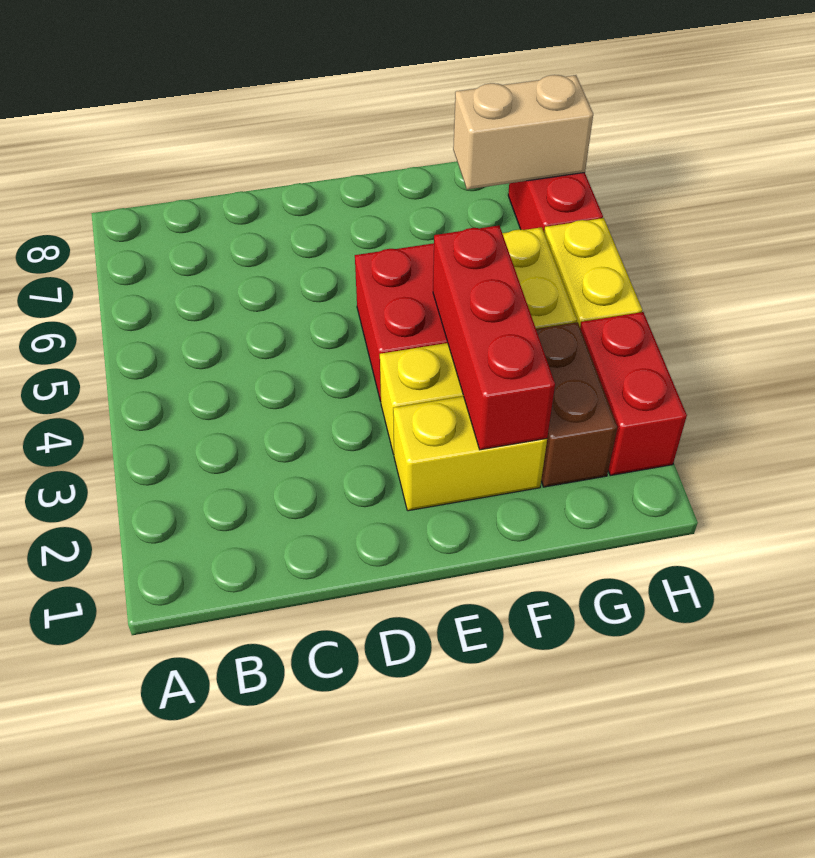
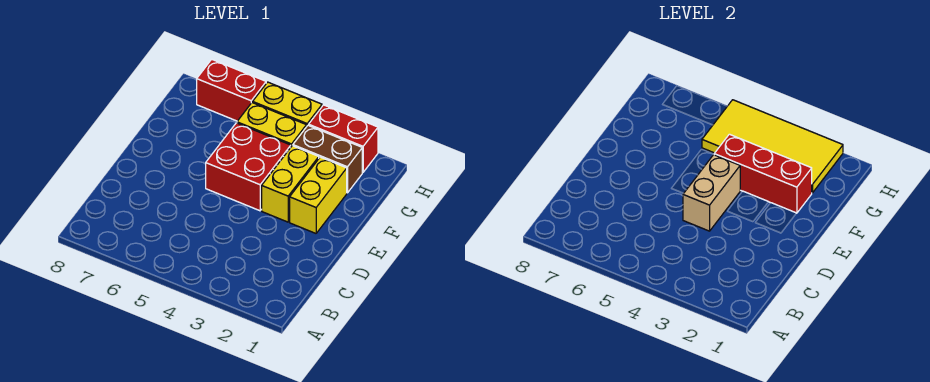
none -> yellow 2x4 tile [702,100,843,193]
tan 1x2 brick [453,75,593,189] -> tan 1x2 brick moved to [683,155,740,231]

